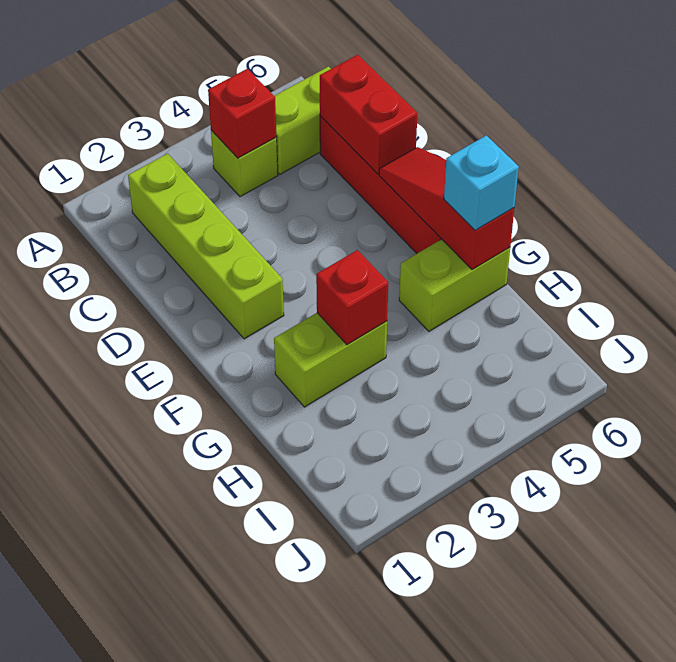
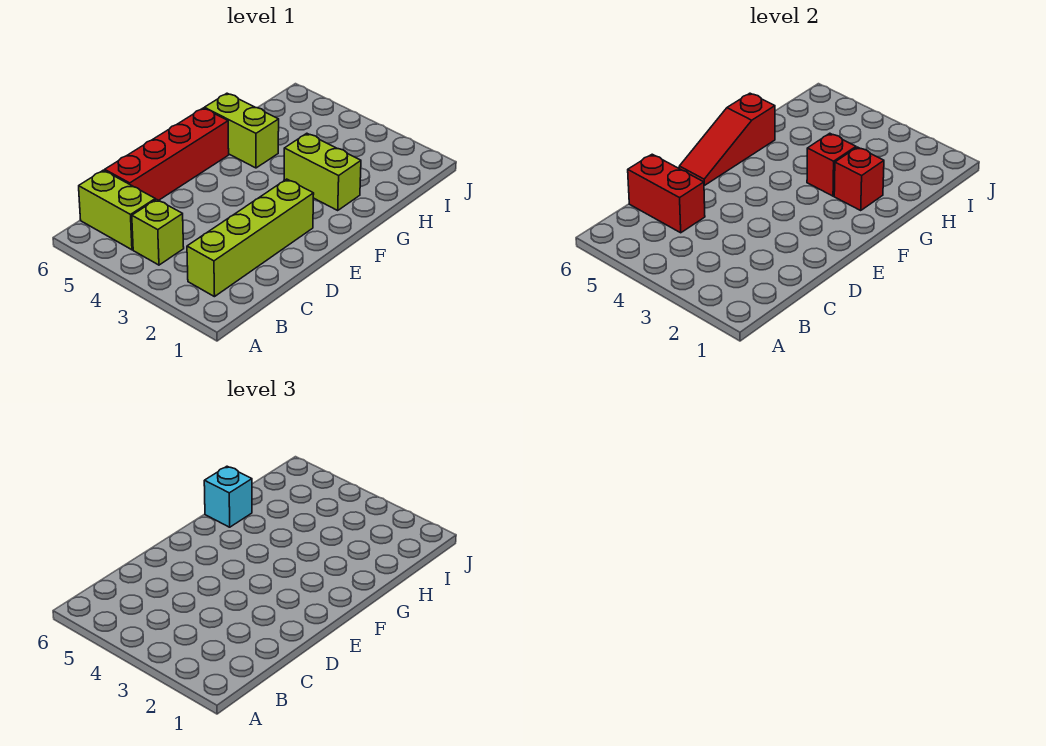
red 1x1 brick [208,69,277,158] -> red 1x1 brick moved to [834,147,884,210]
red 1x2 brick [320,55,417,174] -> red 1x2 brick turned to [628,154,705,233]

